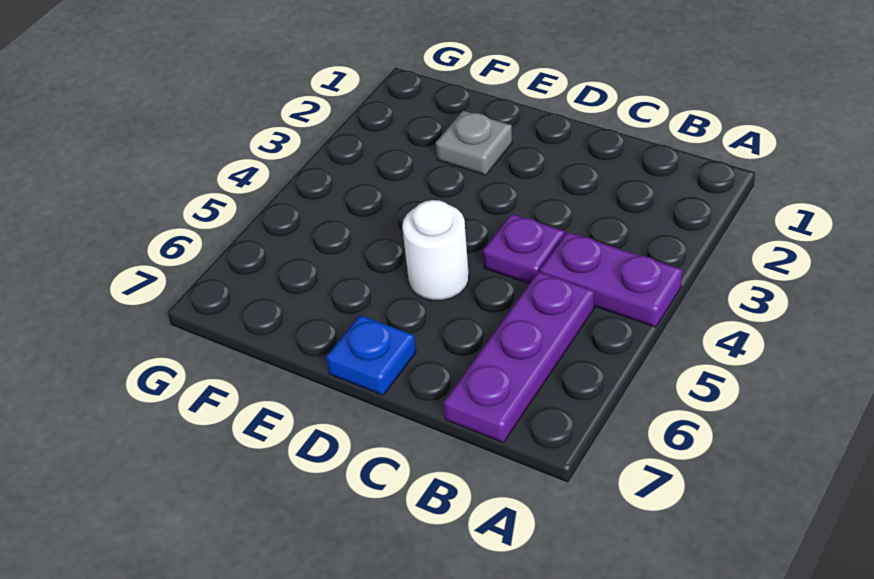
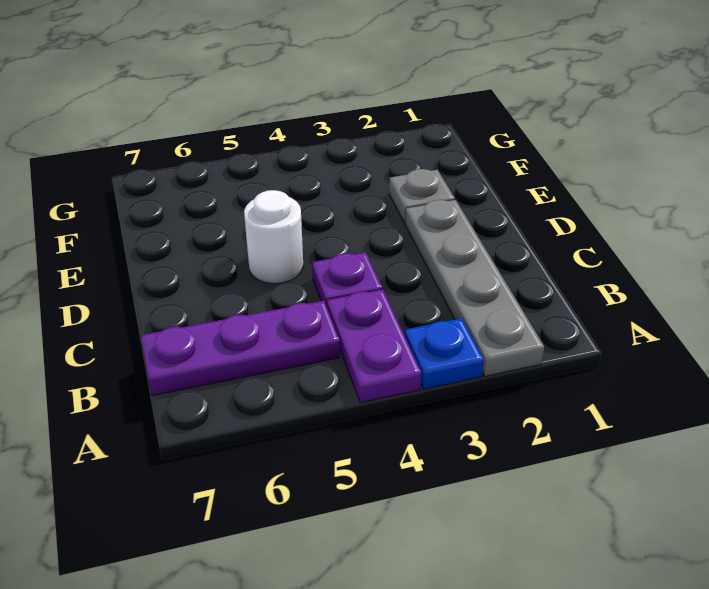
none -> grey 1x4 plate [405,200,544,376]
blue 1x1 plate [326,315,416,395] -> blue 1x1 plate moved to [405,318,484,389]

